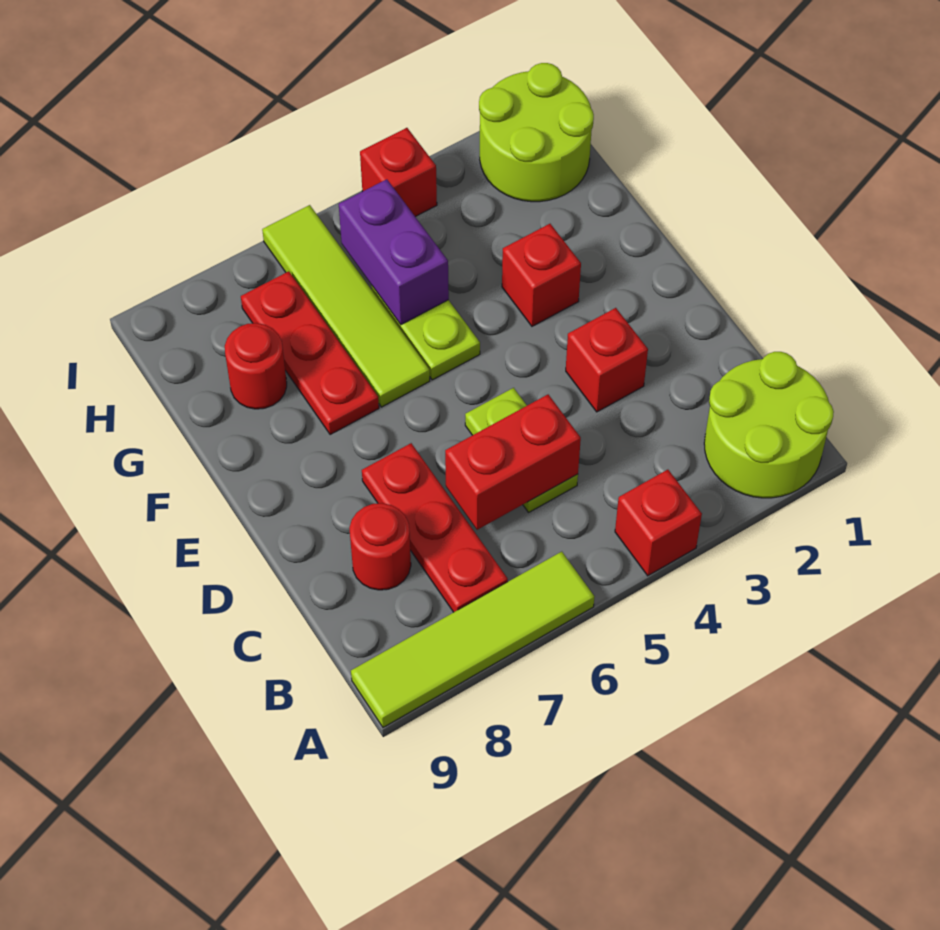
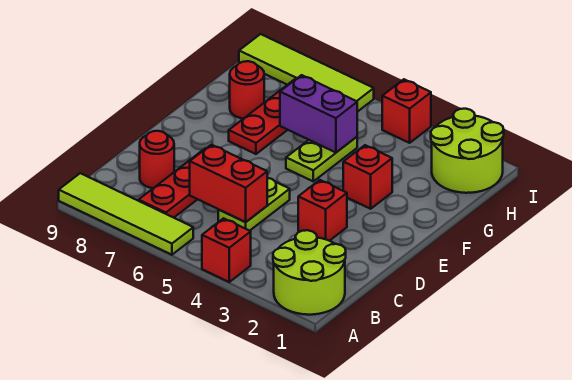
lime 1x4 tile [262,205,430,407] -> lime 1x4 tile turned to [239,34,374,112]
purple 1x2 brick [339,179,449,325] -> purple 1x2 brick turned to [280,75,357,152]

